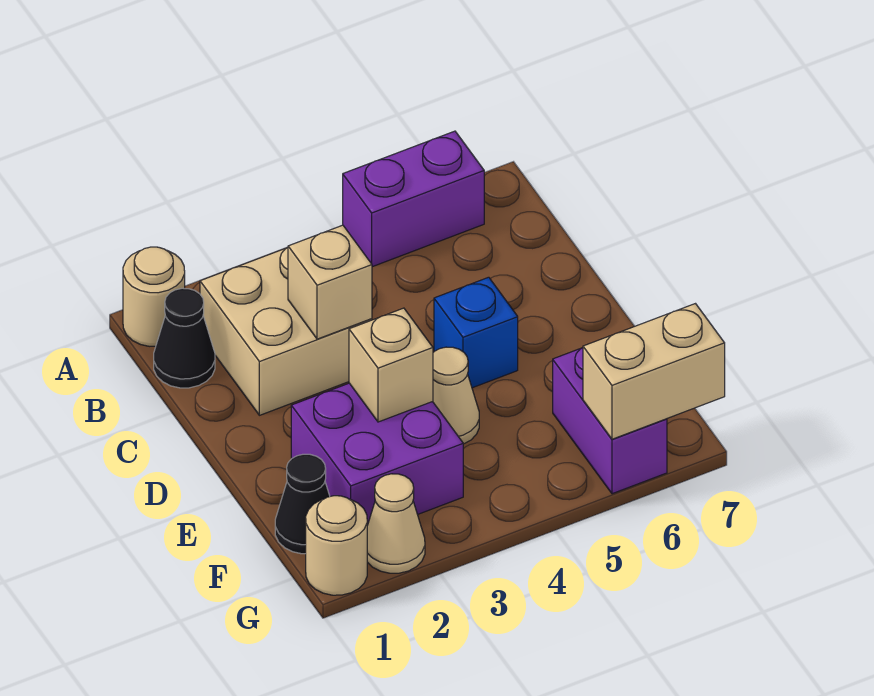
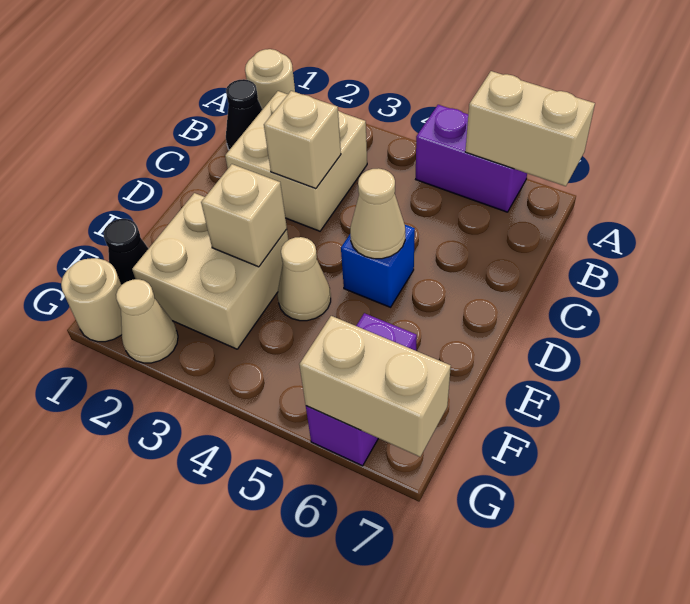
none -> tan 1x2 brick [465,71,595,186]
none -> tan 1x1 cone [350,168,405,259]
purple 2x2 brick [291,383,463,525] -> tan 2x2 brick [132,193,288,349]

